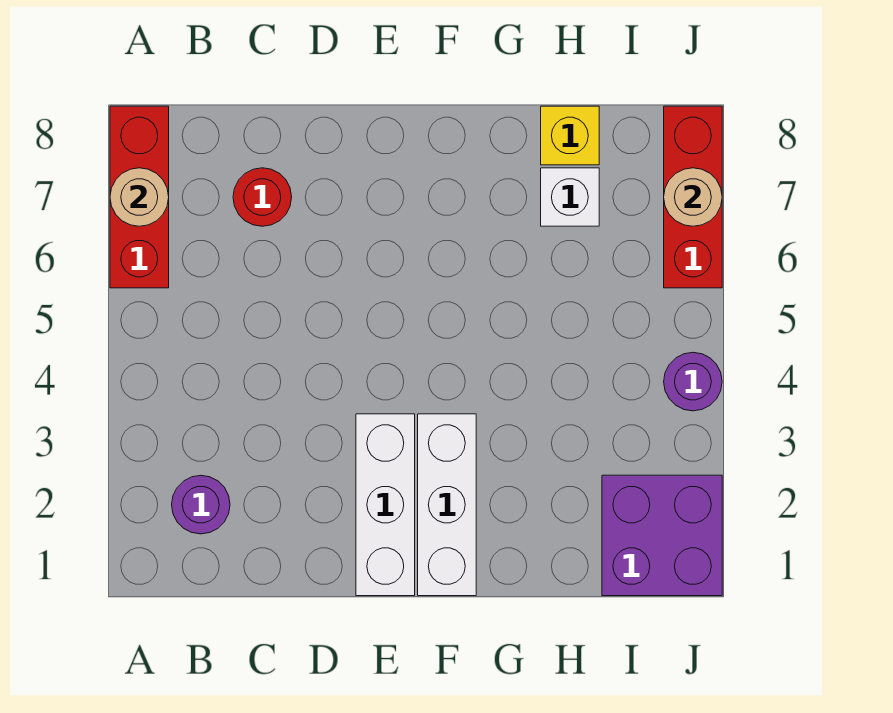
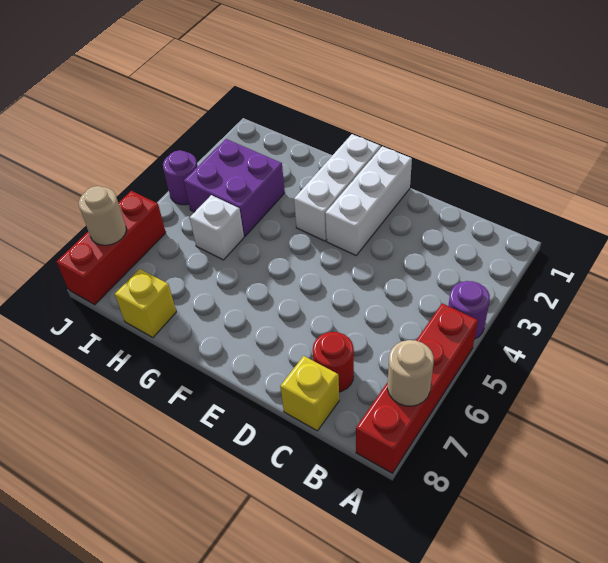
red 1x3 brick [110,106,169,288] -> red 1x4 brick [356,303,478,473]
purple 1x1 round brick [172,475,230,534] -> purple 1x1 round brick moved to [448,281,490,339]
none -> yellow 1x1 brick [280,356,339,431]
white 1x1 brick [541,168,599,226] -> white 1x1 brick moved to [190,195,244,260]
purple 2x2 brick [602,475,722,596] -> purple 2x2 brick moved to [184,139,285,236]

